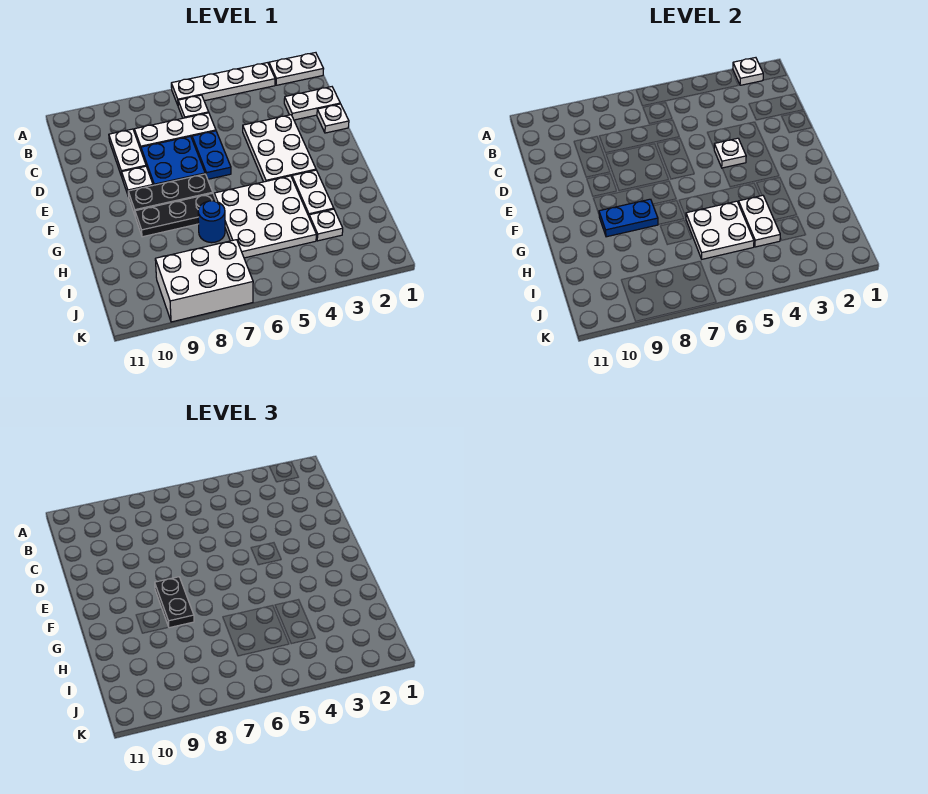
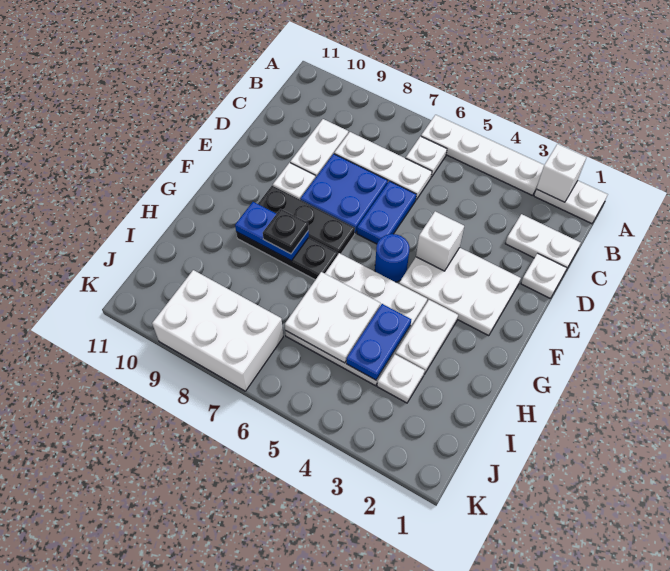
white 1x1 plate [733,58,763,85] -> white 1x1 brick [536,144,587,202]
white 2x3 plate [243,115,316,182] -> white 2x3 plate turned to [399,248,521,336]
white 1x1 plate [714,138,746,168] -> white 1x1 brick [416,211,464,271]
black 1x2 plate [155,577,194,628] -> black 1x1 plate [263,209,308,254]
white 1x2 plate [739,195,780,247] -> blue 1x2 plate [346,304,411,380]
blue 1x1 round brick [198,201,225,243] -> blue 1x1 round brick moved to [375,234,410,282]

